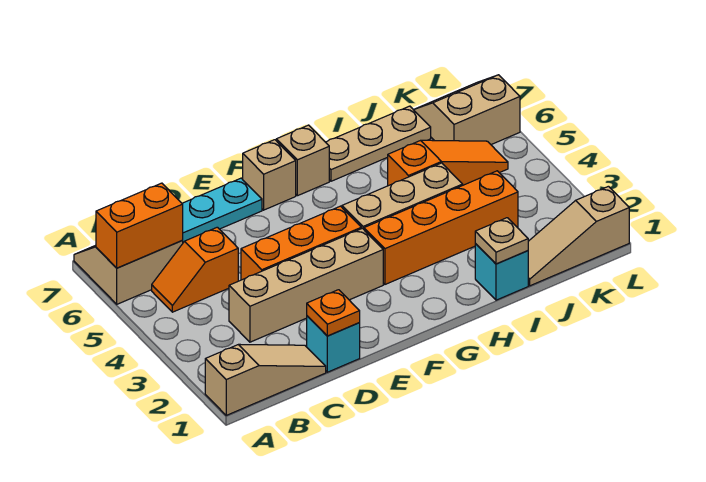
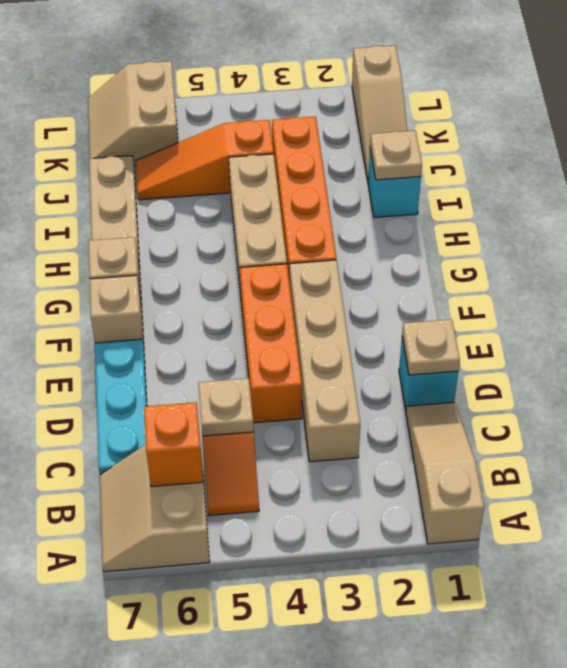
orange 1x2 brick [96,183,183,268] -> orange 1x1 brick [144,402,203,487]
none -> tan 1x1 plate [198,378,254,436]
orange 1x1 plate [307,290,360,336] -> tan 1x1 plate [402,319,460,375]
orange 1x3 slope [388,140,508,186] -> orange 1x3 slope turned to [136,120,274,200]

